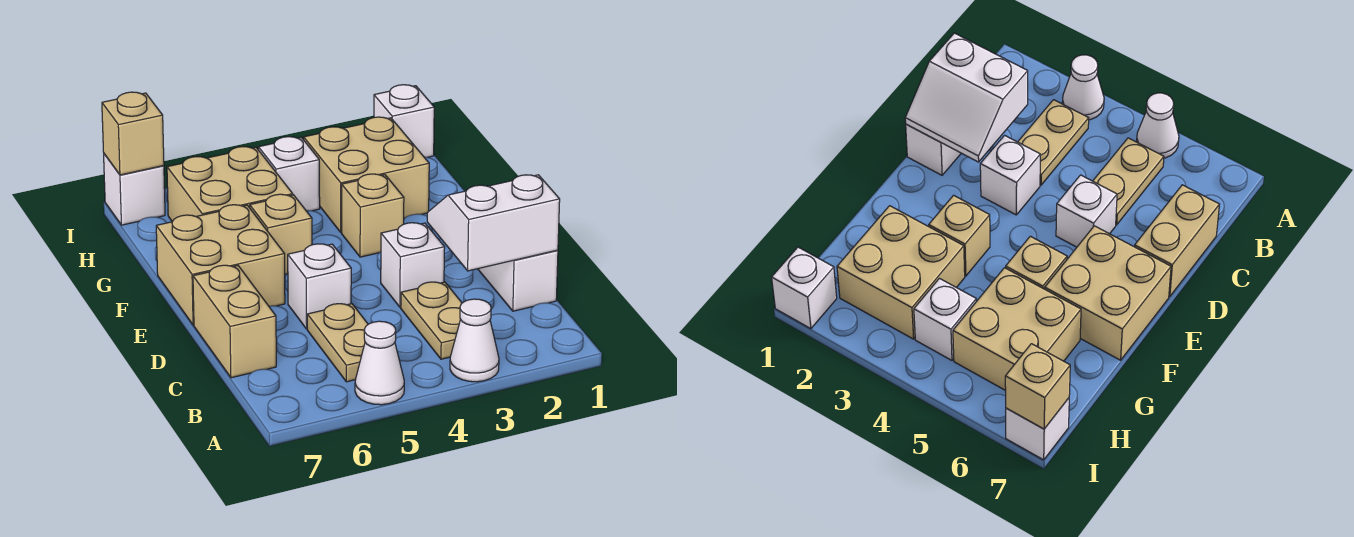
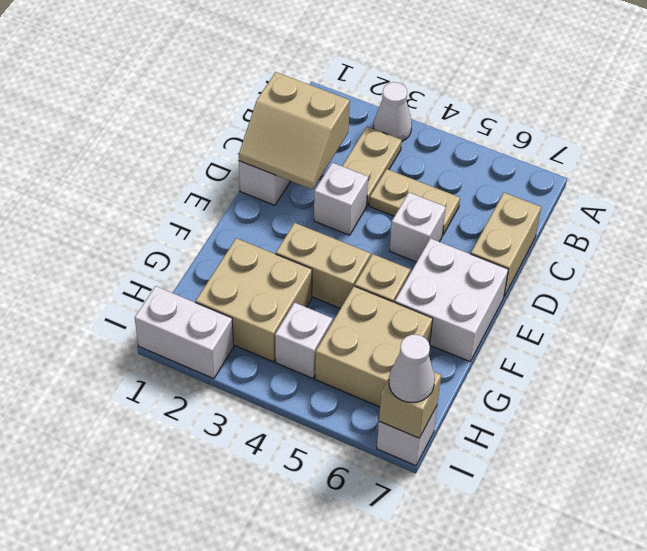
white 1x1 cone [355,321,404,405] -> white 1x1 cone moved to [389,335,435,402]
tan 1x2 plate [307,304,368,382] -> tan 1x2 plate turned to [369,169,460,234]
white 2x2 slope [427,175,560,271] -> tan 2x2 slope [239,72,350,189]
tan 2x2 brick [156,205,285,325] -> white 2x2 brick [395,238,508,362]
tan 1x1 brick [342,174,404,257] -> tan 1x2 brick [276,223,371,308]
white 1x1 brick [374,85,434,157] -> white 1x2 brick [135,286,234,379]

